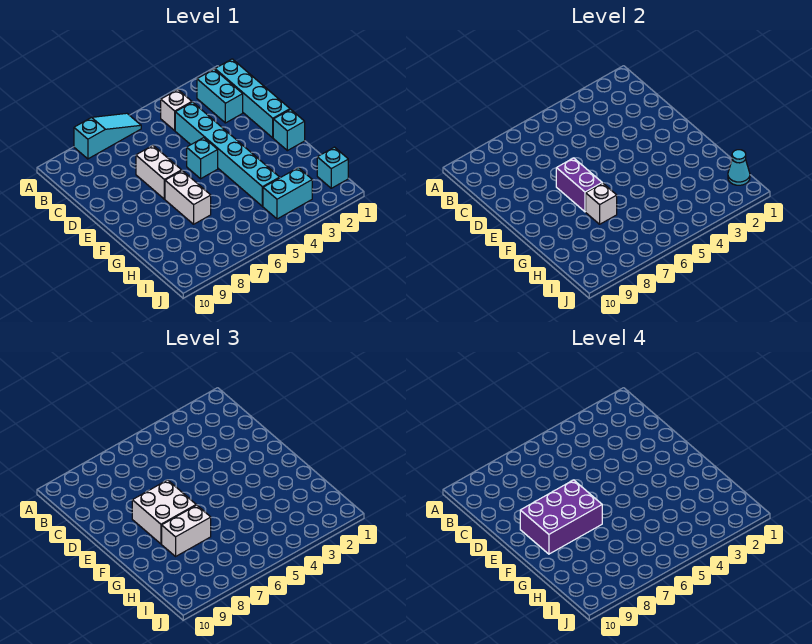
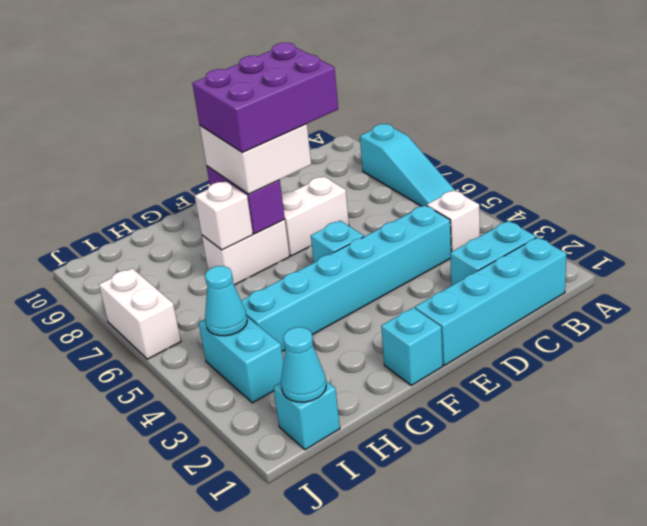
purple 1x2 brick [556,158,602,212] -> purple 1x2 brick turned to [207,166,285,234]
purple 2x3 brick [520,480,602,554] -> purple 2x3 brick turned to [192,43,338,152]
white 1x2 brick [162,505,211,556] -> white 1x2 brick moved to [99,268,181,359]
none -> cyan 1x1 cone [205,266,247,336]

